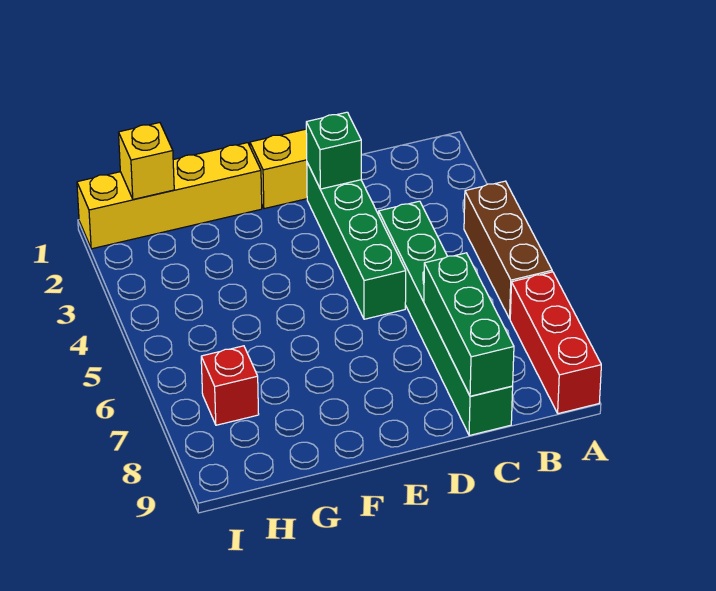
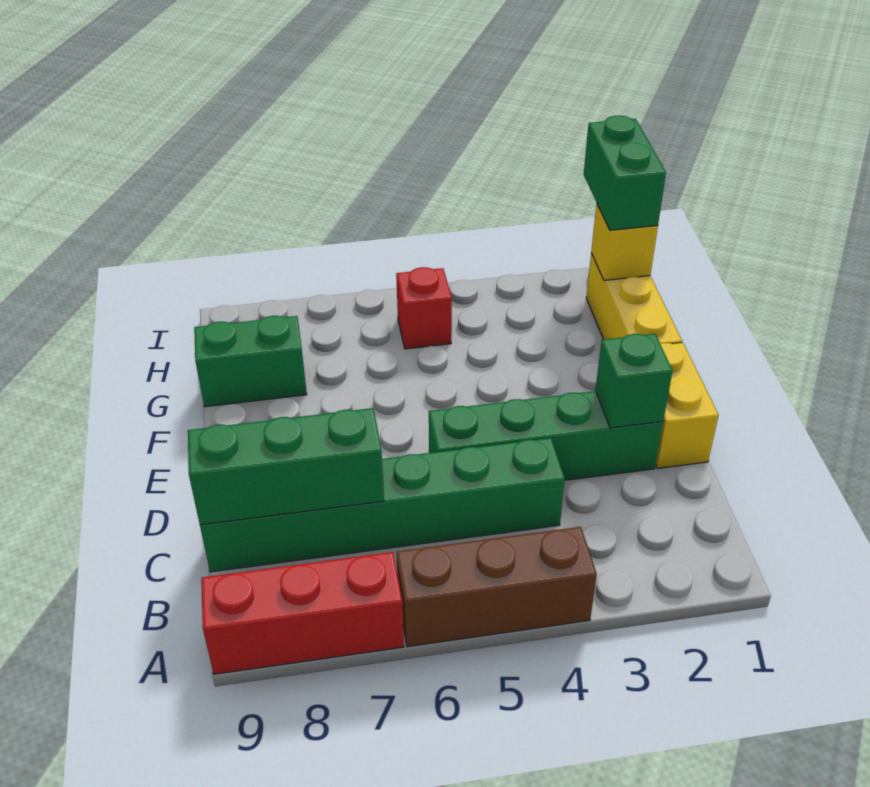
yellow 1x4 brick [77,143,262,249] -> yellow 1x3 brick [586,253,682,344]
none -> green 1x2 brick [194,316,307,407]
none -> green 1x2 brick [584,116,666,230]
red 1x1 brick [201,346,259,425] -> red 1x1 brick moved to [396,267,452,349]

